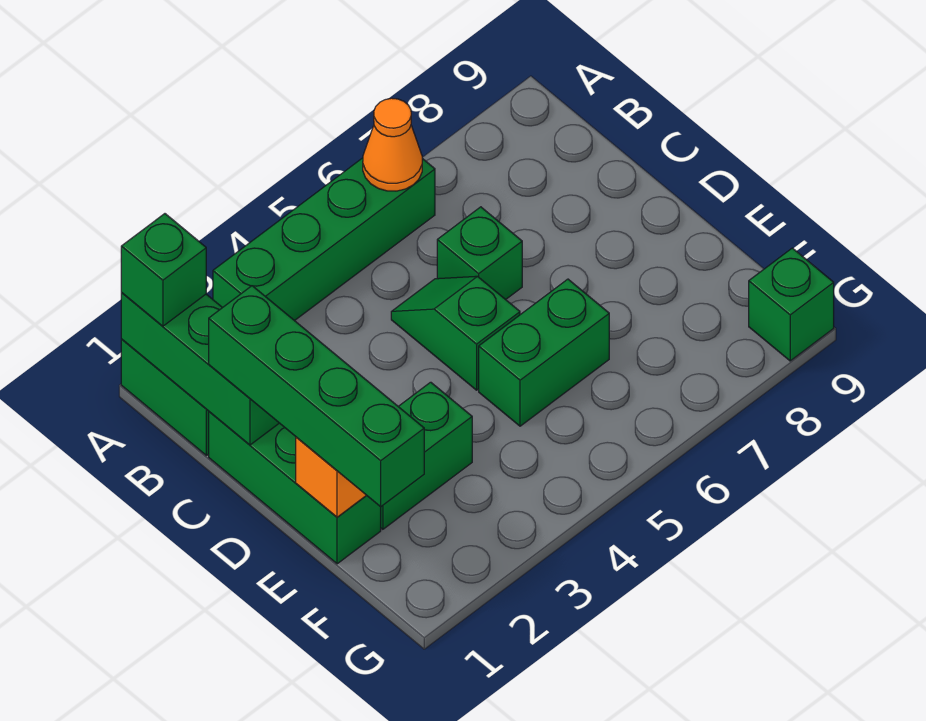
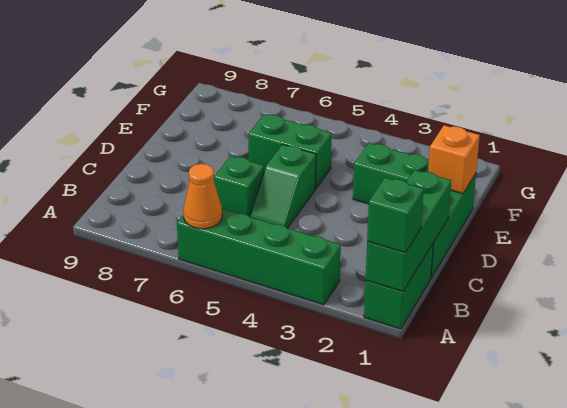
green 1x4 brick [209,286,424,507] -> none
green 1x1 brick [749,248,834,361] -> none

